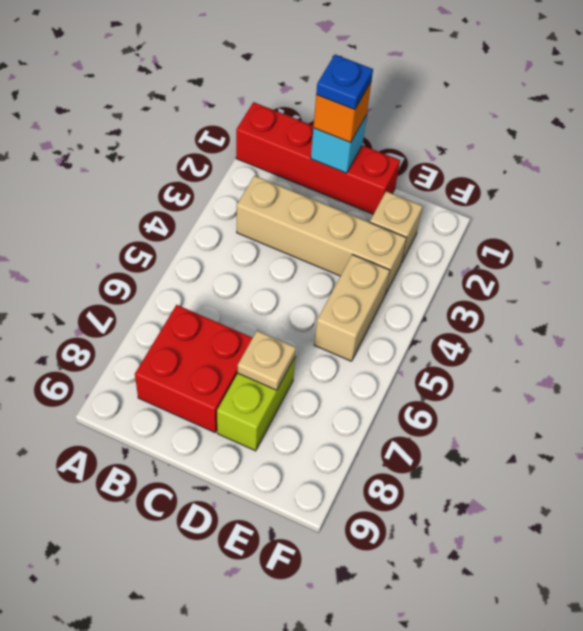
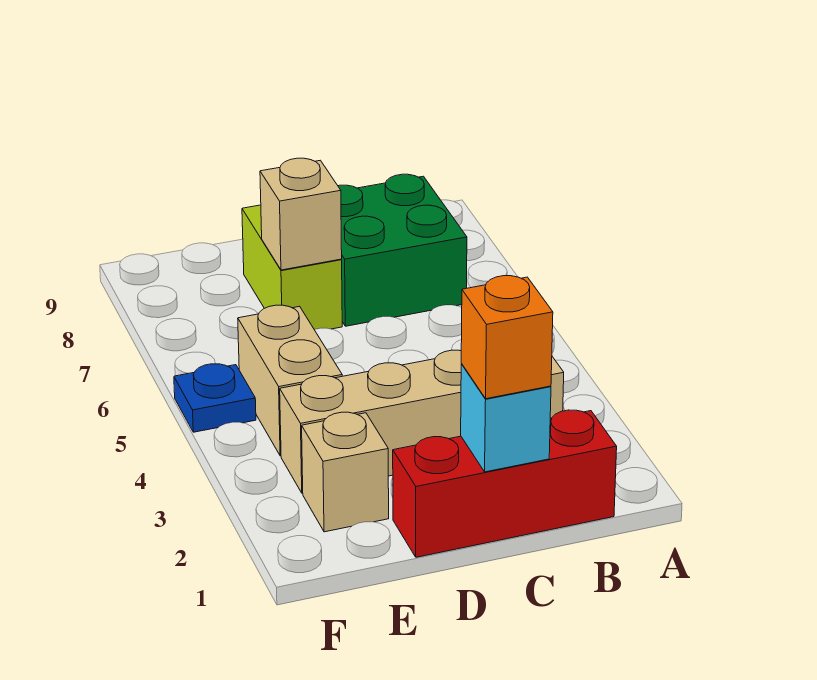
red 1x4 brick [236,102,400,214] -> red 1x3 brick [393,410,617,557]
red 2x2 brick [135,305,252,432] -> green 2x2 brick [338,174,467,326]
blue 1x1 plate [316,55,373,110] -> blue 1x1 plate moved to [174,364,256,432]
tan 1x1 plate [238,331,296,390] -> tan 1x1 brick [260,158,342,270]

